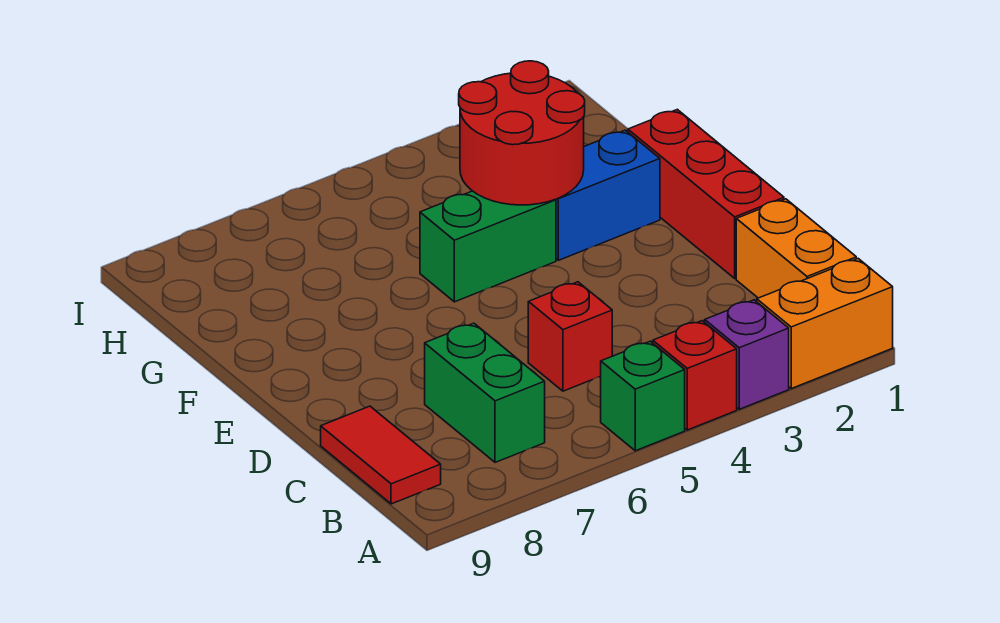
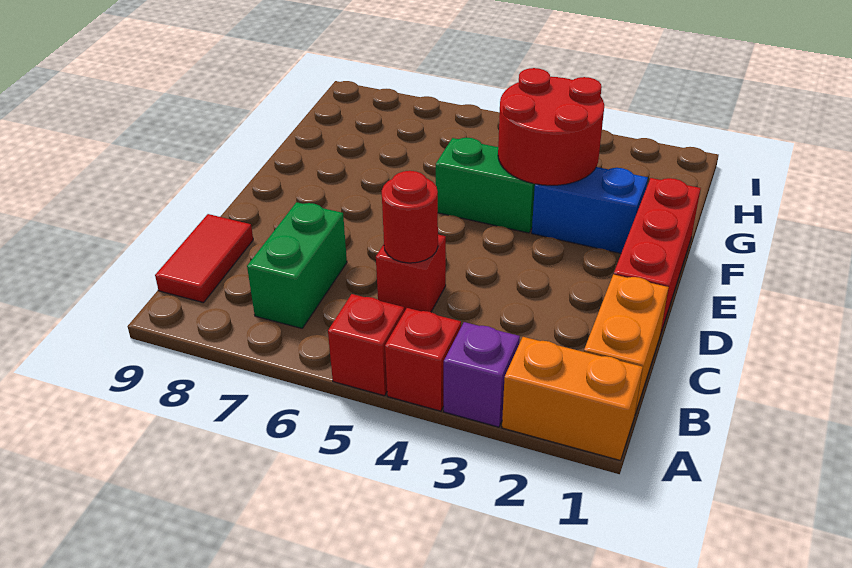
green 1x1 brick [600,341,685,451] -> red 1x1 brick [328,294,404,396]
none -> red 1x1 round brick [382,171,438,263]

